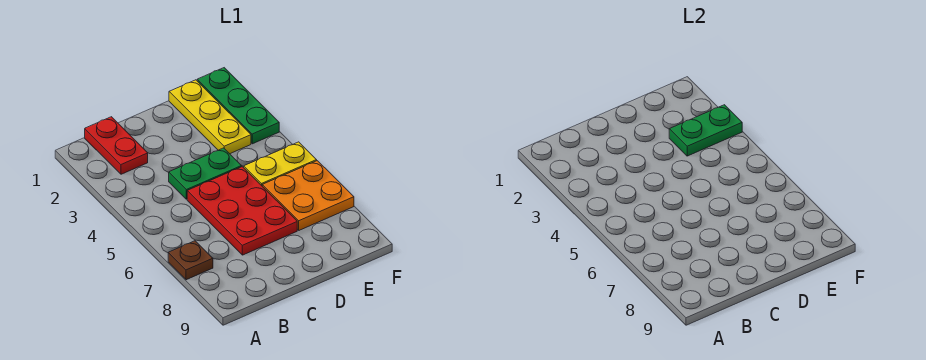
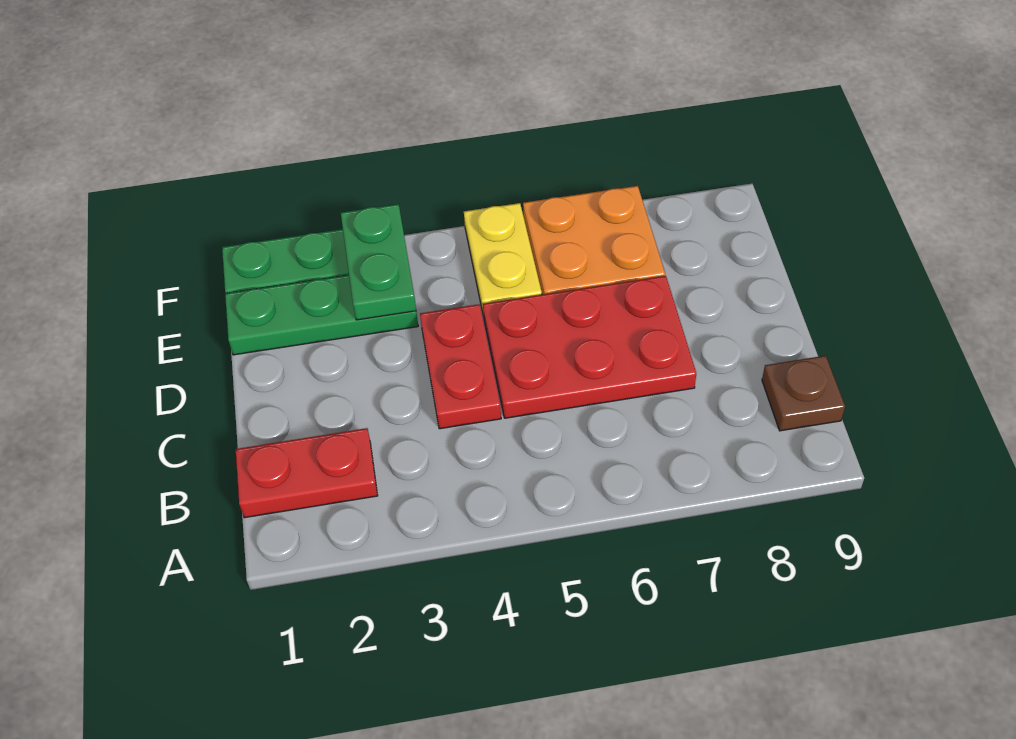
brown 1x1 plate [168,241,213,280] -> brown 1x1 plate moved to [762,356,845,431]
green 1x2 plate [169,148,242,199] -> red 1x2 plate [420,304,501,429]
yellow 1x3 plate [169,80,251,154] -> green 1x3 plate [225,275,418,355]

